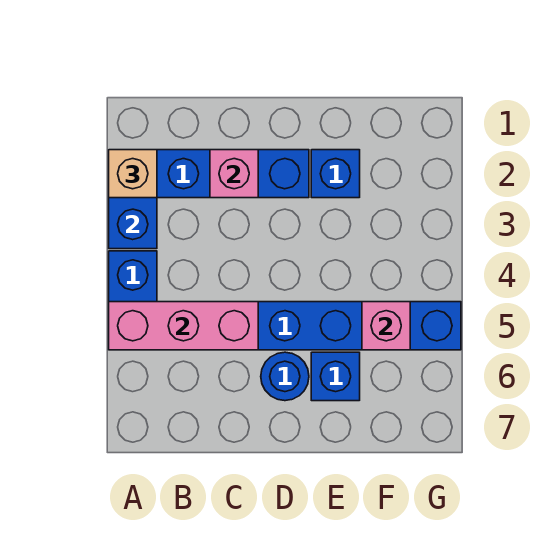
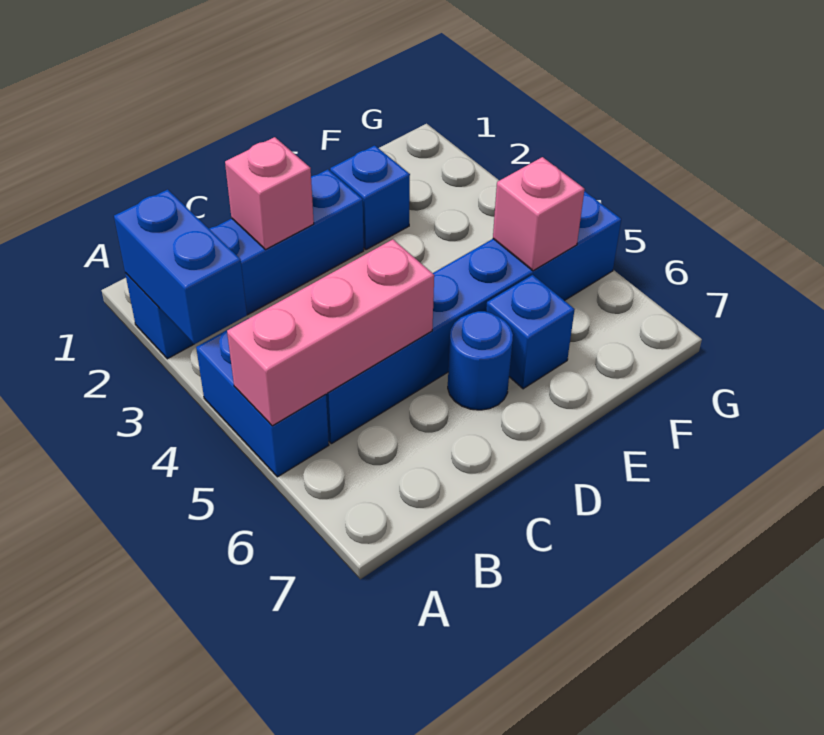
tan 1x1 brick [109,150,157,198] -> none

